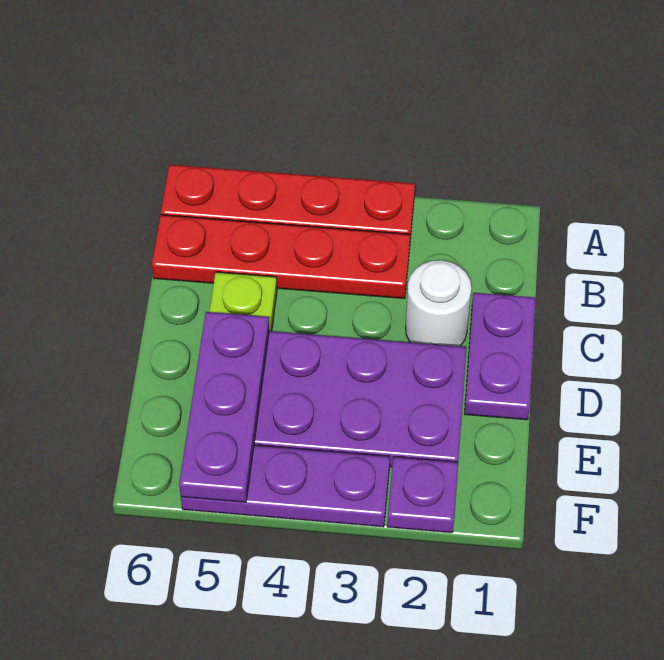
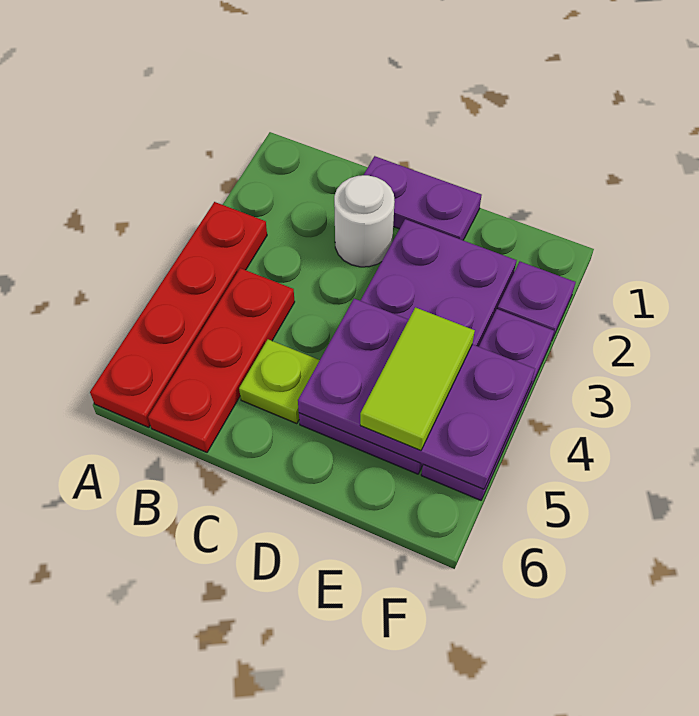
red 1x4 plate [152,215,410,299] -> red 1x3 plate [148,268,295,452]
purple 1x3 plate [179,312,269,502] -> purple 2x3 plate [298,299,535,489]
none -> lime 1x2 tile [360,307,475,450]

